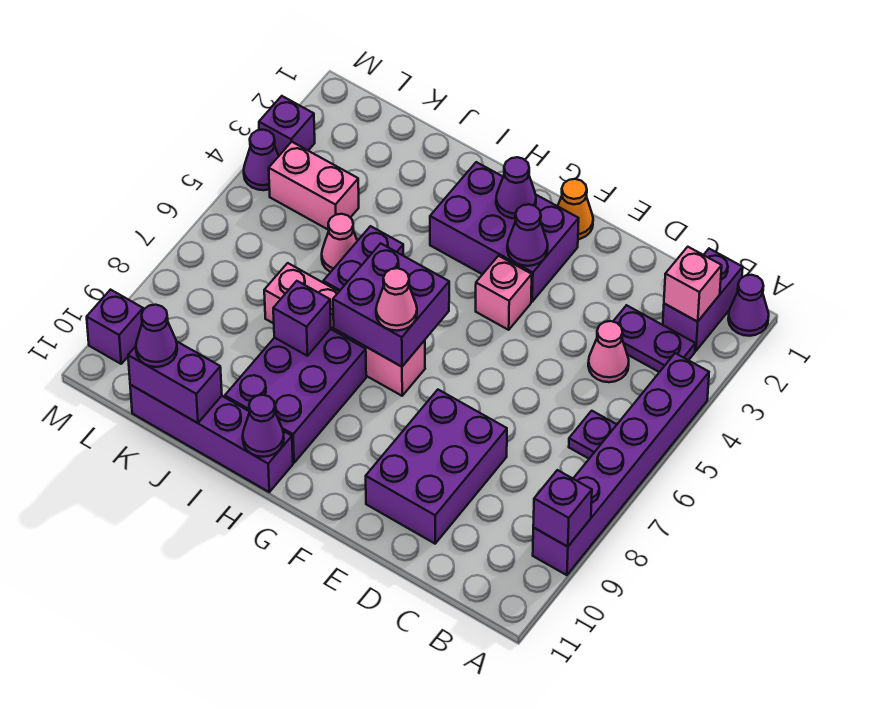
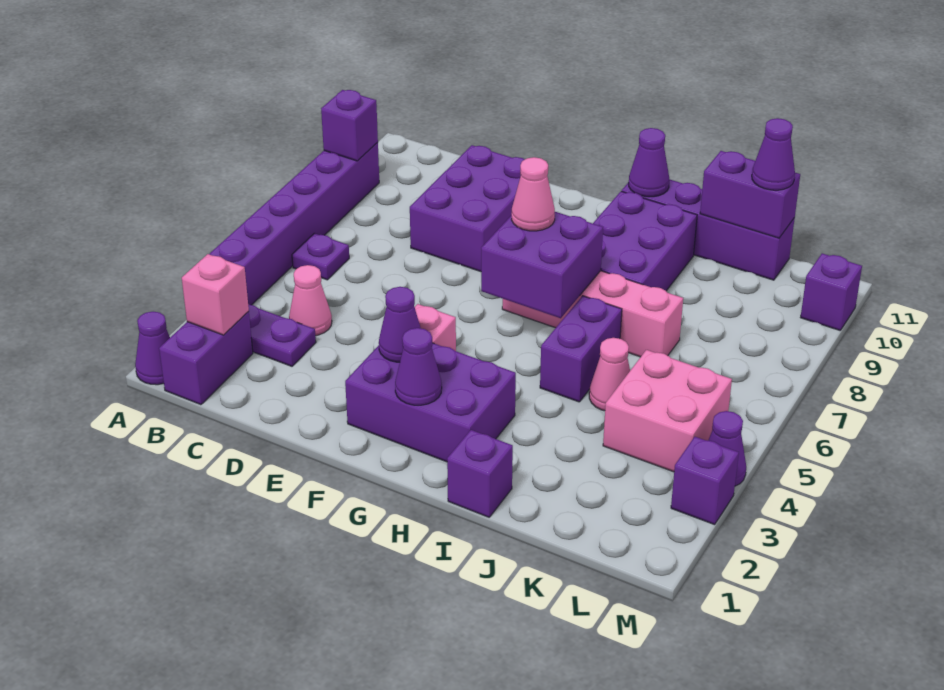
orange 1x1 cone [558,179,593,239] -> none
purple 1x1 brick [273,281,331,356] -> purple 1x1 brick moved to [447,430,513,517]
pink 1x2 brick [269,142,359,230] -> pink 2x2 brick [603,350,732,472]

